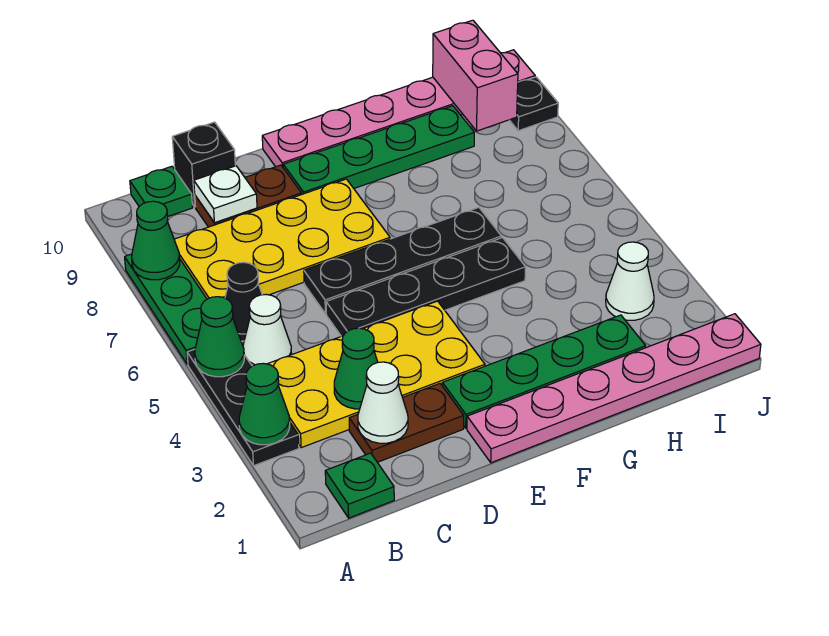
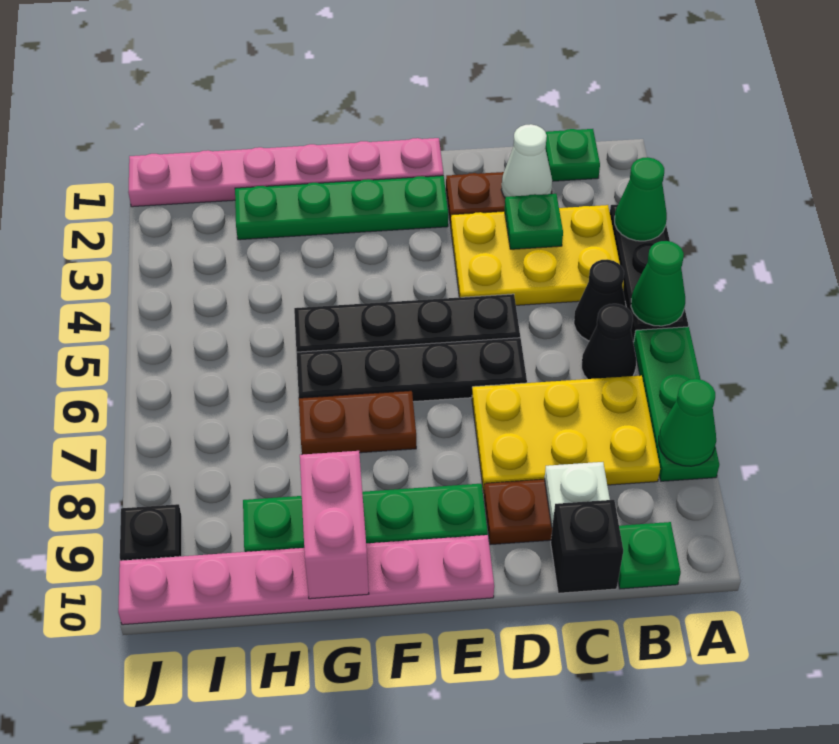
yellow 2x4 plate [268,301,485,448] -> yellow 2x3 plate [451,205,624,305]
white 1x1 cone [243,295,292,366] -> black 1x1 cone [574,259,626,341]
yellow 2x4 plate [174,179,390,299] -> yellow 2x3 plate [472,376,660,493]
green 1x1 cone [334,328,378,409] -> green 1x1 plate [505,194,563,249]
none -> brown 1x2 plate [299,391,416,455]
white 1x1 cone [606,242,654,320] -> none
pink 1x2 brick [433,20,518,131] -> pink 1x2 brick moved to [300,451,369,599]

